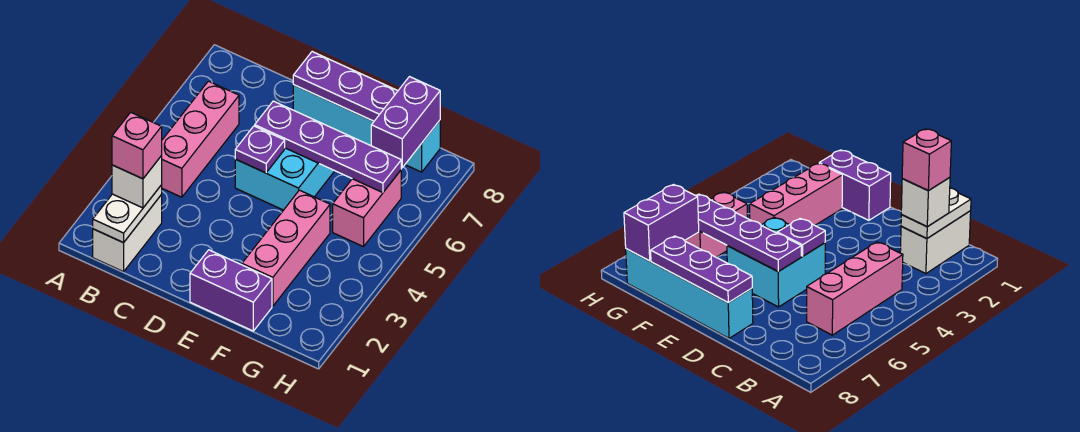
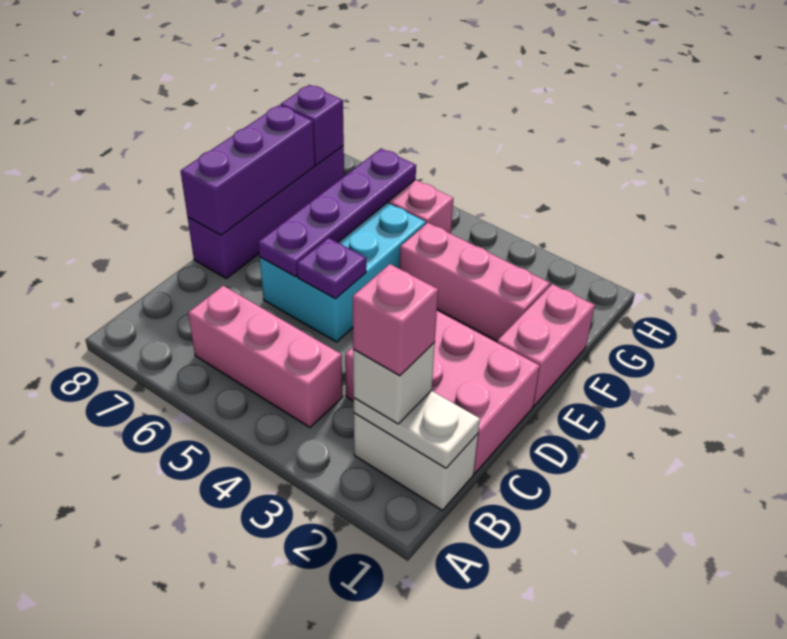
none -> pink 2x3 brick [345,311,540,474]
cyan 2x2 brick [235,148,334,210] -> cyan 2x3 brick [260,203,426,342]
cyan 1x4 brick [293,85,440,172] -> purple 1x4 brick [188,146,344,278]
purple 1x3 plate [293,52,398,121] -> purple 1x3 brick [181,105,315,235]
purple 1x2 brick [190,250,272,331] -> pink 1x2 brick [497,284,595,406]
purple 1x2 brick [371,77,440,168] -> purple 1x1 brick [281,85,344,165]

